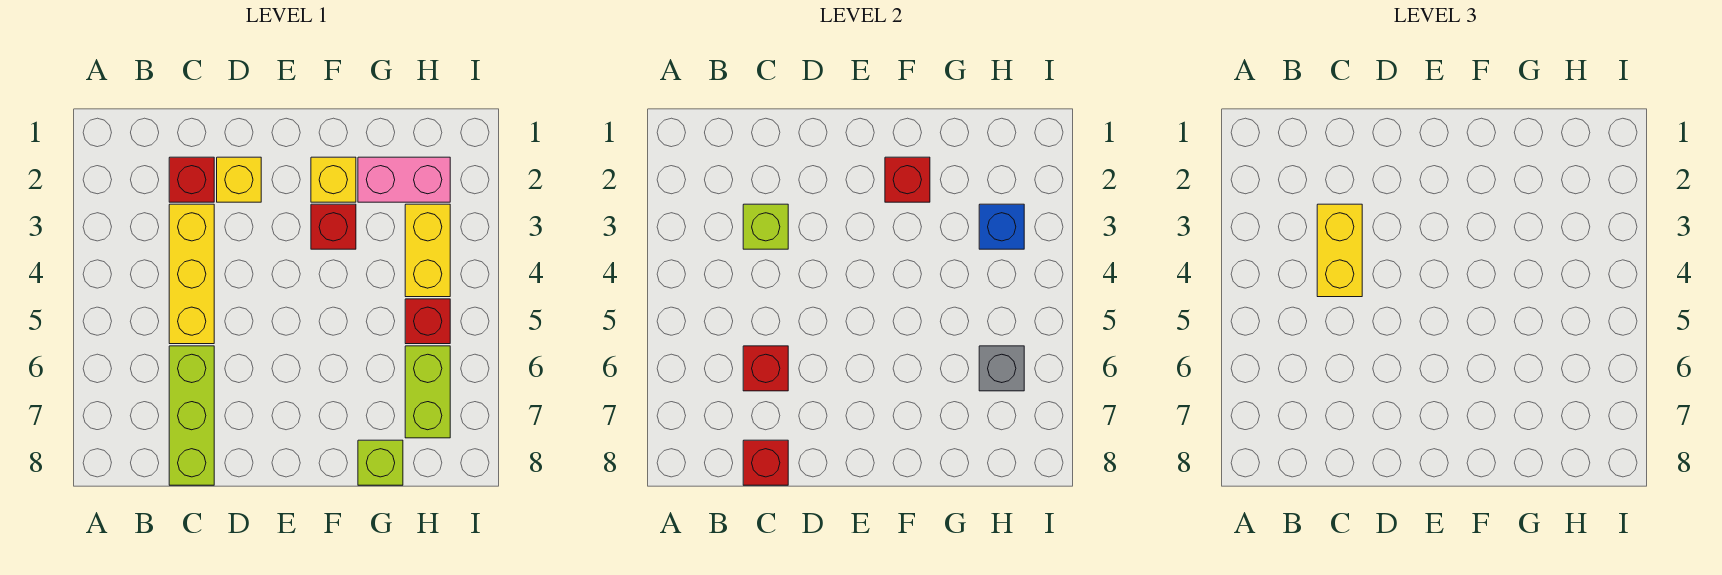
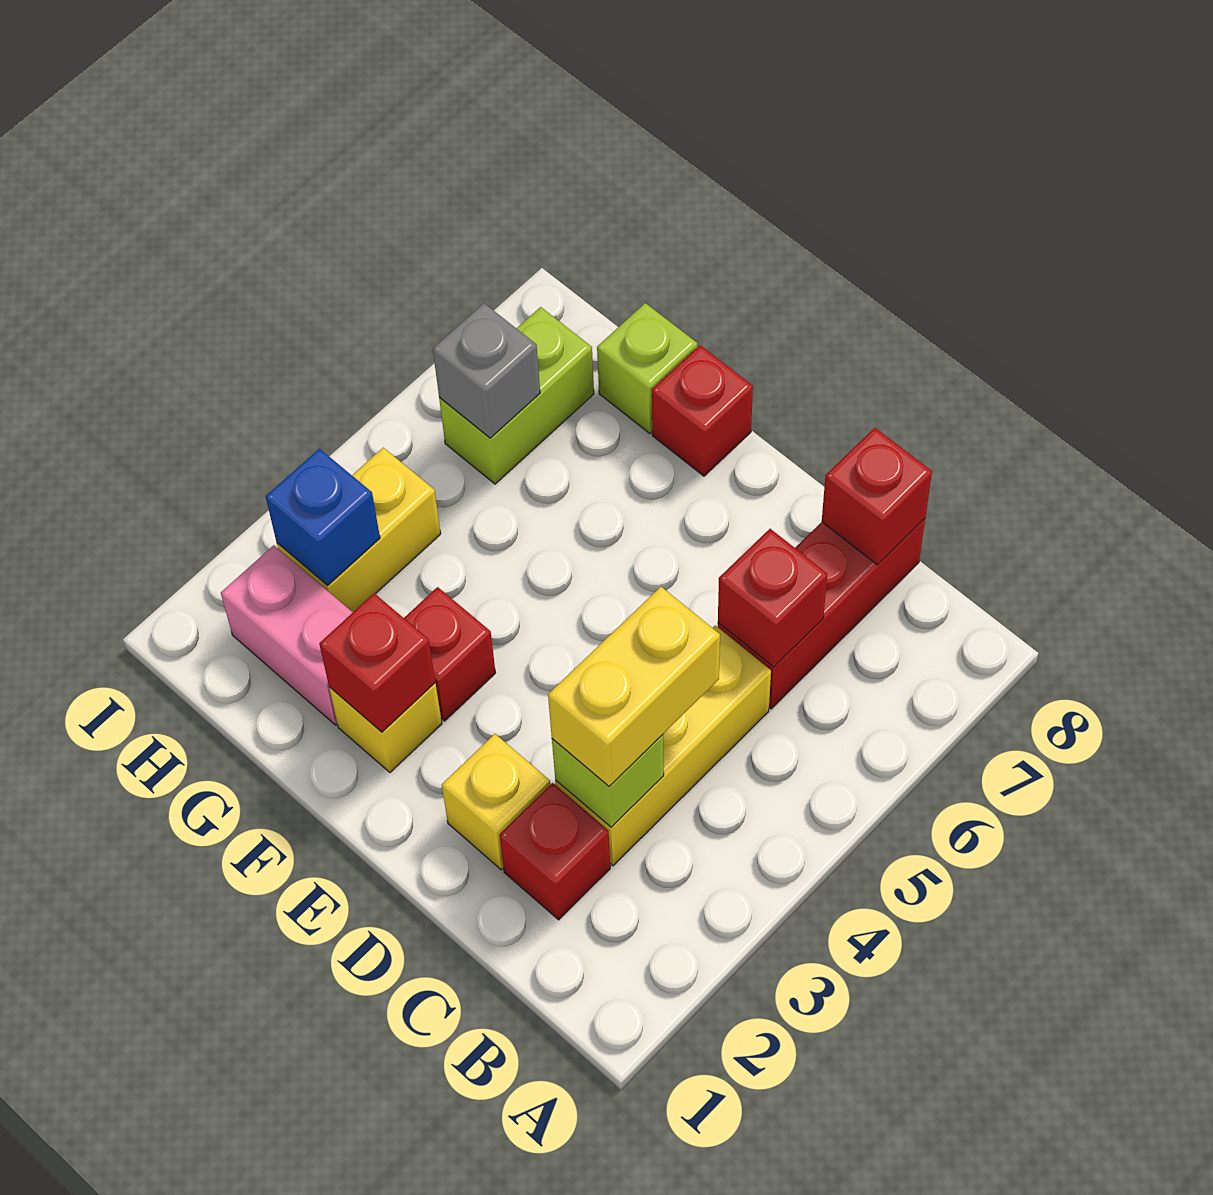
lime 1x3 brick [169,346,214,485] -> red 1x3 brick [718,519,925,709]
red 1x1 brick [405,299,450,344] -> red 1x1 brick moved to [652,345,753,476]

